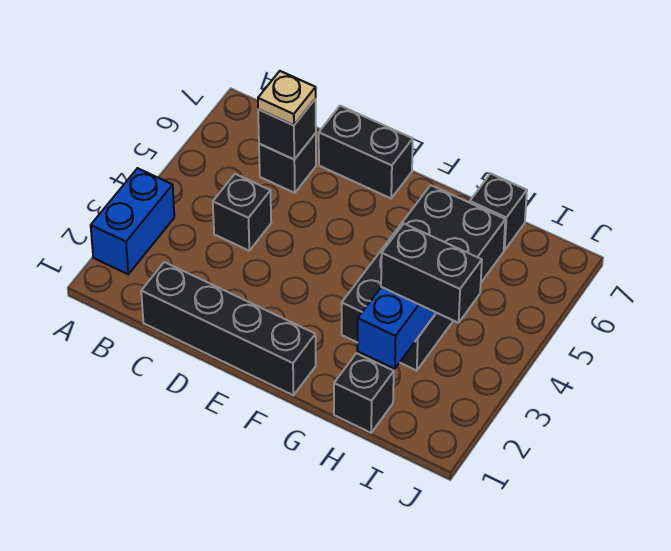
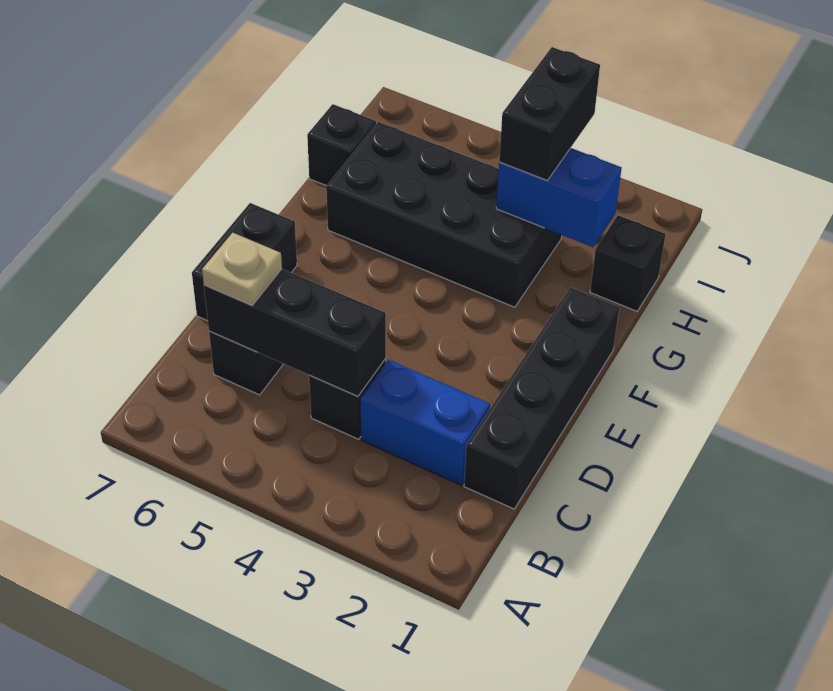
blue 1x2 brick [91,168,174,274] -> blue 1x2 brick moved to [361,360,490,485]
black 1x1 brick [258,99,316,159] -> black 1x3 brick [204,269,386,396]

